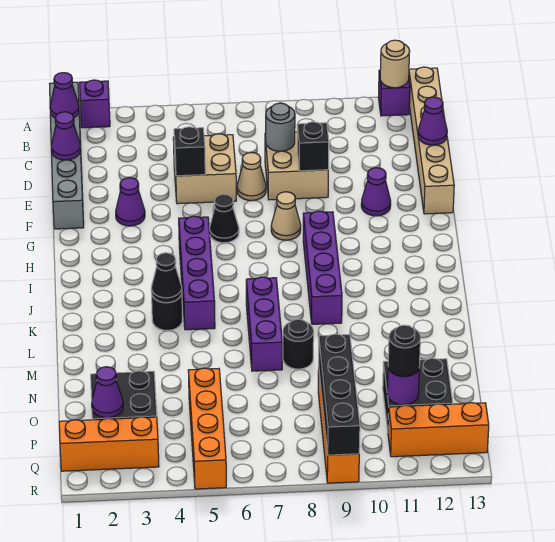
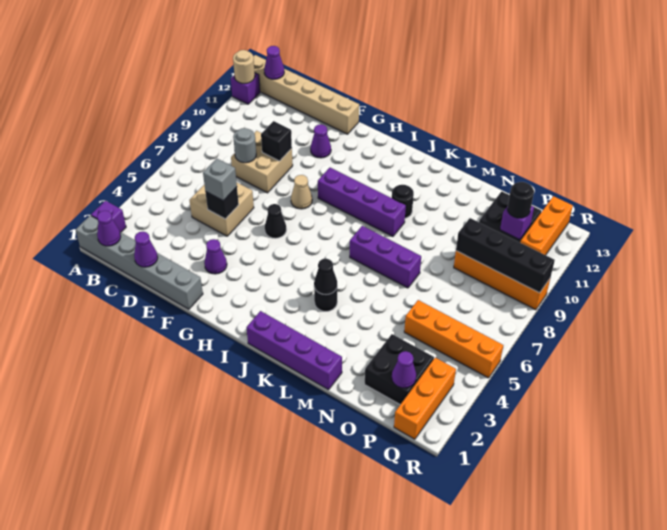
purple 1x1 cone [418,97,447,145] -> purple 1x1 cone moved to [264,46,284,79]
none -> grey 1x1 brick [203,159,237,201]
tan 1x1 cone [237,153,266,201] -> none
purple 1x4 brick [179,216,215,330] -> purple 1x4 brick moved to [246,311,342,390]
black 1x1 round brick [283,319,314,369] -> black 1x1 round brick moved to [392,185,414,218]
purple 1x1 round brick [387,367,419,405] -> purple 1x1 brick [500,206,534,240]

